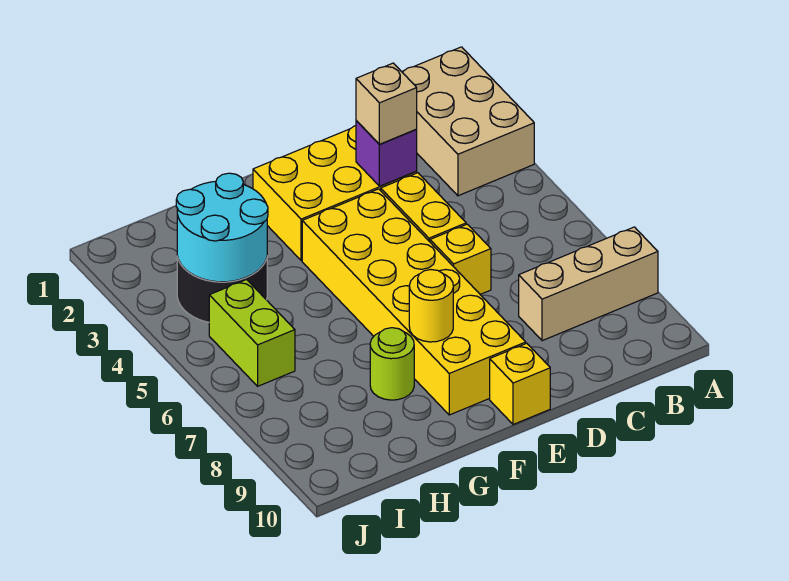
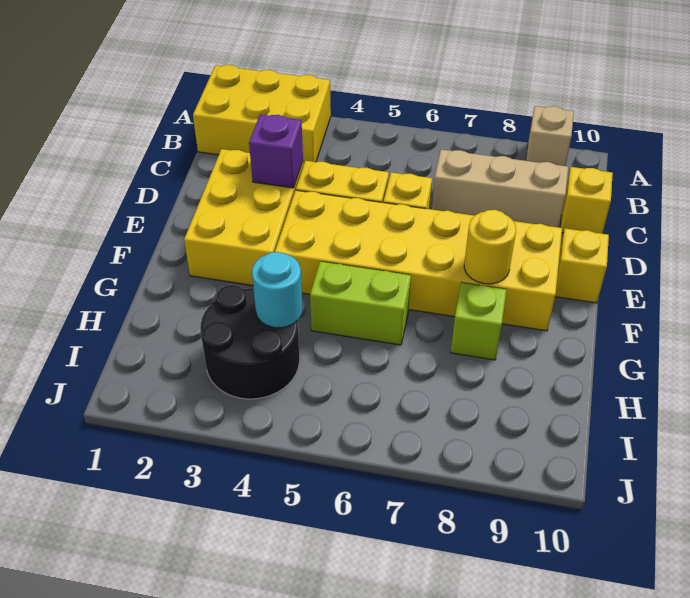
tan 2x3 brick [402,47,534,196] -> yellow 2x3 brick [193,65,331,165]
tan 1x3 brick [519,227,658,341] -> tan 1x3 brick turned to [432,149,568,227]
none -> yellow 1x1 brick [560,167,613,234]
tan 1x1 brick [356,63,417,144] -> tan 1x1 brick moved to [526,106,574,166]
lime 1x1 round brick [370,328,414,400] -> lime 1x1 brick [451,282,507,360]
cyan 2x2 round brick [176,173,268,282] -> cyan 1x1 round brick [252,252,302,328]
lime 1x2 brick [209,280,295,386] -> lime 1x2 brick moved to [310,261,411,345]

